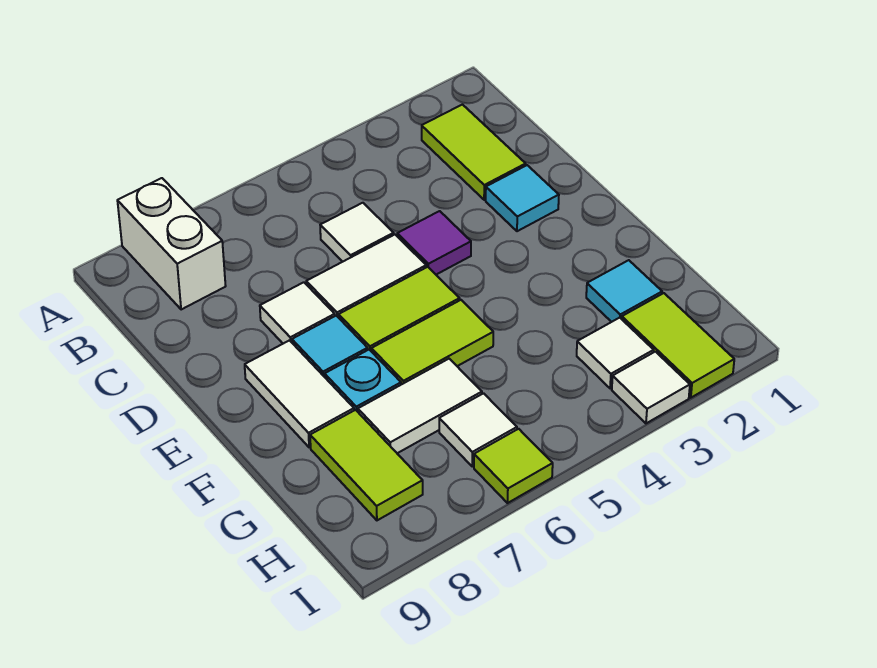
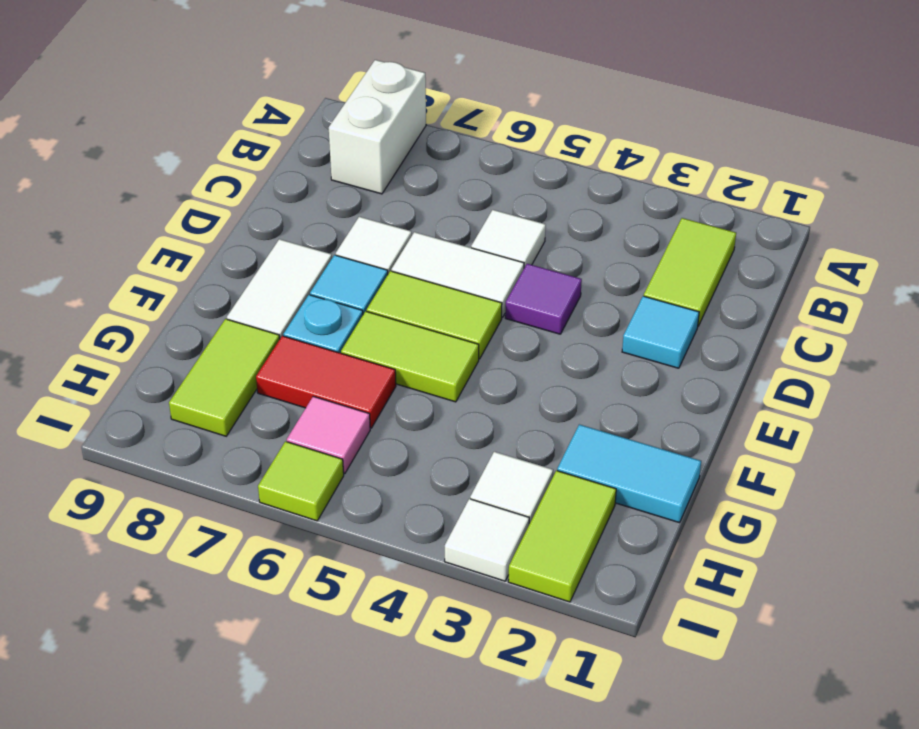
cyan 1x1 tile [586,260,662,322] -> cyan 1x2 tile [557,424,701,523]
white 1x2 tile [358,359,482,453] -> red 1x2 tile [256,336,396,428]
white 1x1 tile [439,393,517,466] -> pink 1x1 tile [287,396,370,474]

